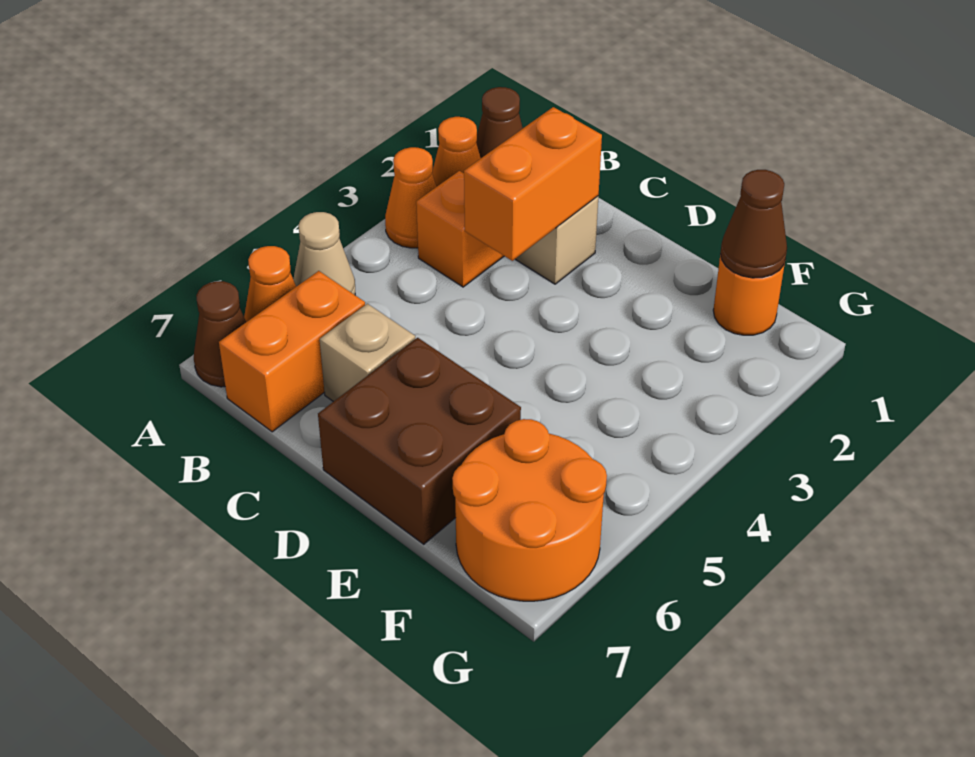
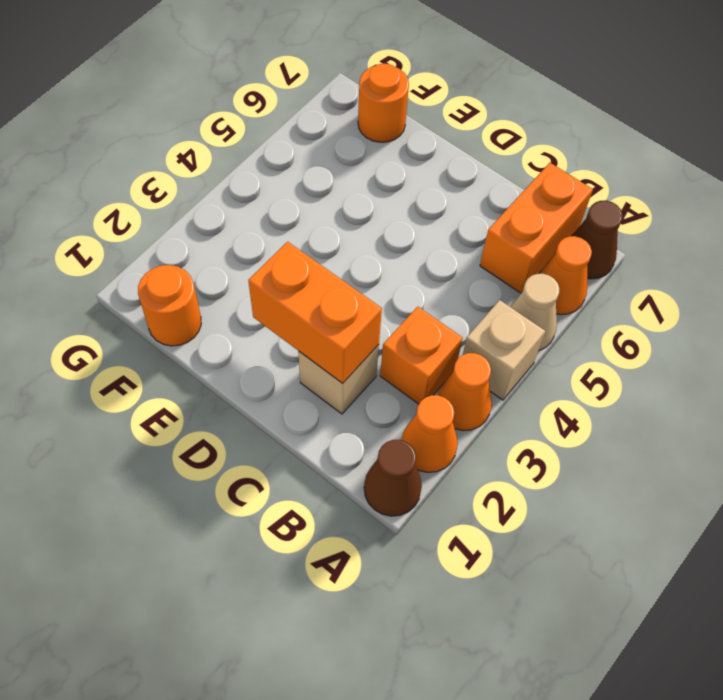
orange 1x2 brick [464,107,602,261] -> orange 1x2 brick turned to [248,242,382,383]
tan 1x1 brick [320,304,415,402] -> tan 1x1 brick moved to [463,300,545,400]
brown 2x2 brick [318,338,521,544] -> none
brown 1x1 cone [721,170,787,278] -> none
orange 2x2 round brick [452,419,607,601] -> orange 1x1 round brick [358,64,409,142]

